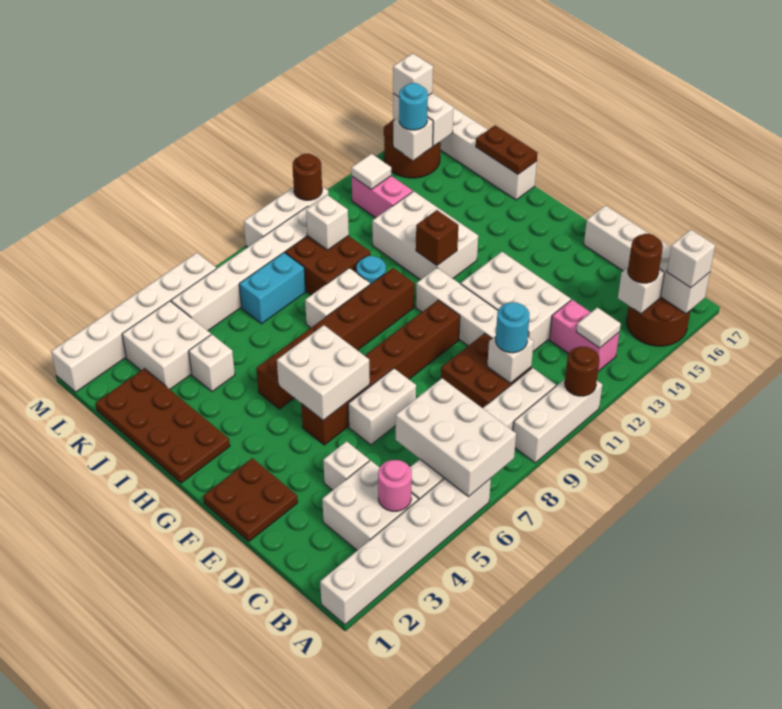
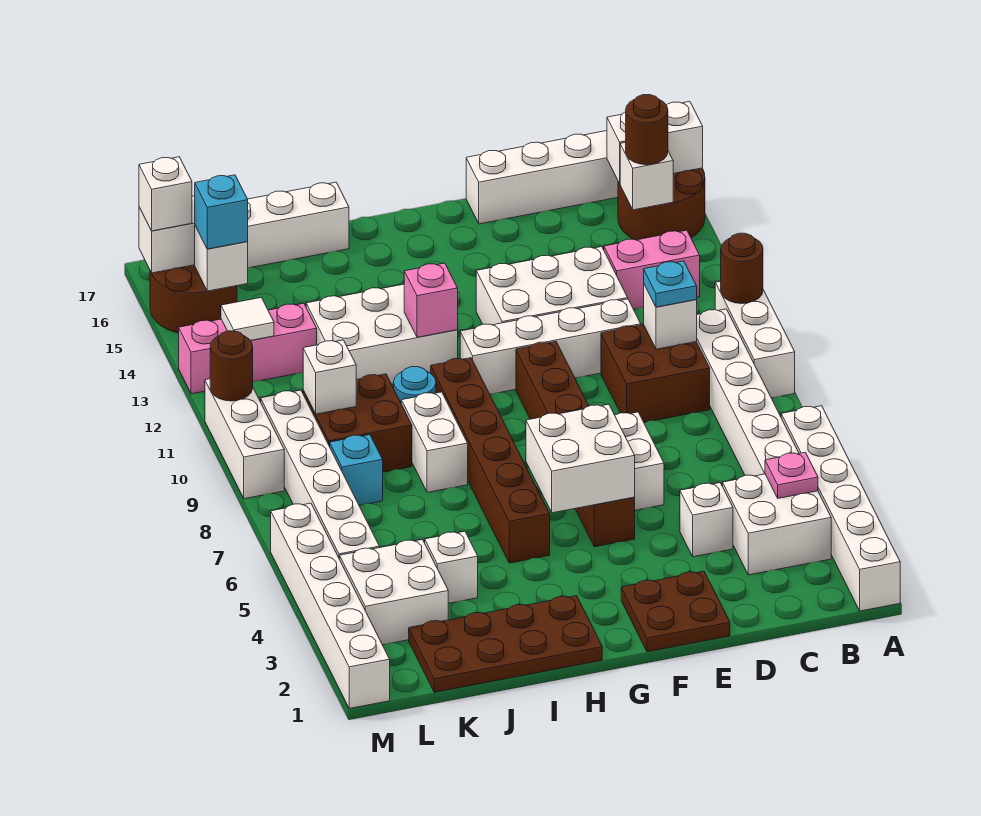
white 2x3 brick [396,378,516,497] -> none
white 1x1 brick [667,230,715,288] -> none
pink 1x1 round brick [378,460,412,511] -> pink 1x1 plate [765,452,818,498]
white 1x1 tile [576,308,621,348] -> none
cyan 1x1 round brick [496,302,529,353] -> cyan 1x1 plate [644,261,697,307]
brown 1x1 brick [416,210,458,266] -> pink 1x1 brick [404,263,458,337]
brown 1x2 plate [476,125,537,174] -> none
cyan 1x2 brick [239,253,306,324] -> cyan 1x1 brick [330,435,383,505]
pink 1x2 brick [352,176,413,218] -> pink 1x3 brick [179,303,317,394]
cyan 1x1 round brick [399,83,428,130] -> cyan 1x1 brick [195,175,248,249]

